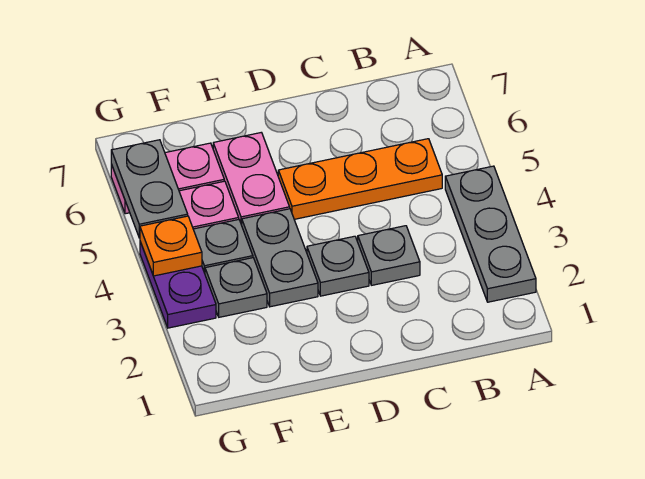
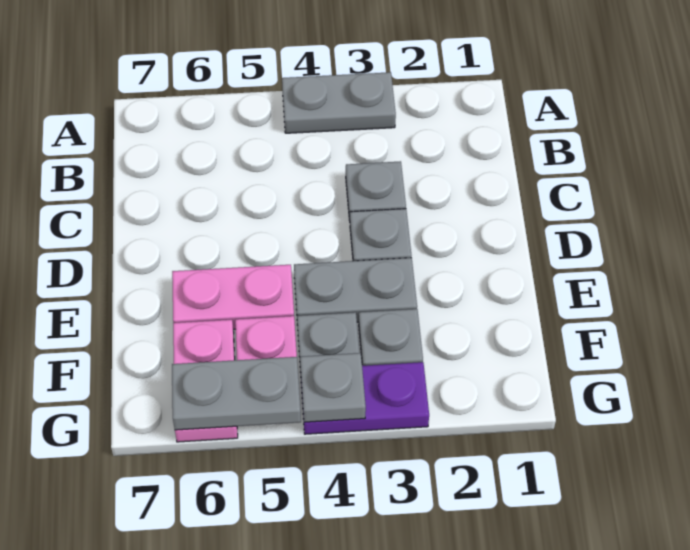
grey 1x3 plate [445,166,536,302] -> grey 1x2 plate [282,72,396,133]
orange 1x3 plate [278,139,442,219] -> none
orange 1x1 plate [140,216,202,276] -> grey 1x1 plate [300,353,366,422]

